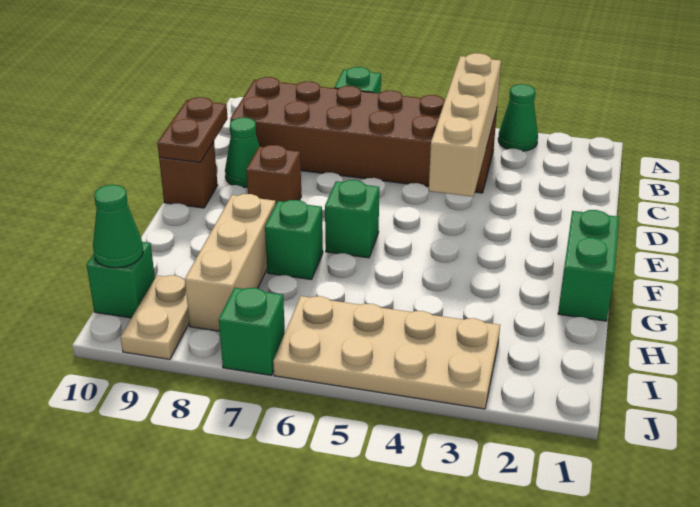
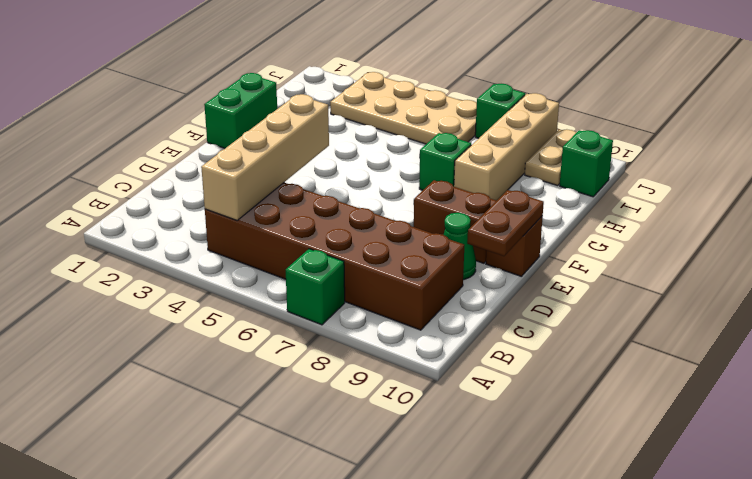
green 1x1 cone [498,84,538,151] -> none
brown 1x1 brick [246,145,301,203] -> brown 1x2 brick [414,180,496,263]
green 1x1 brick [325,180,379,258] -> none
tan 1x3 brick [185,194,276,331] -> tan 1x4 brick [454,93,559,201]
green 1x1 cone [93,185,143,268] -> none

